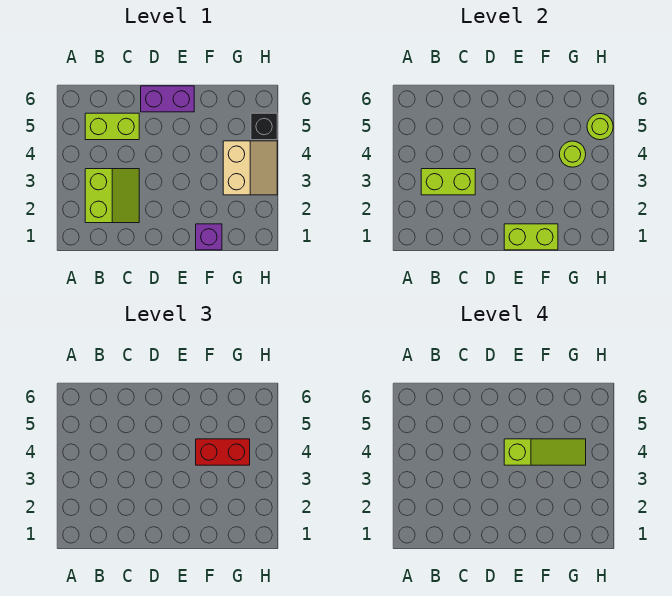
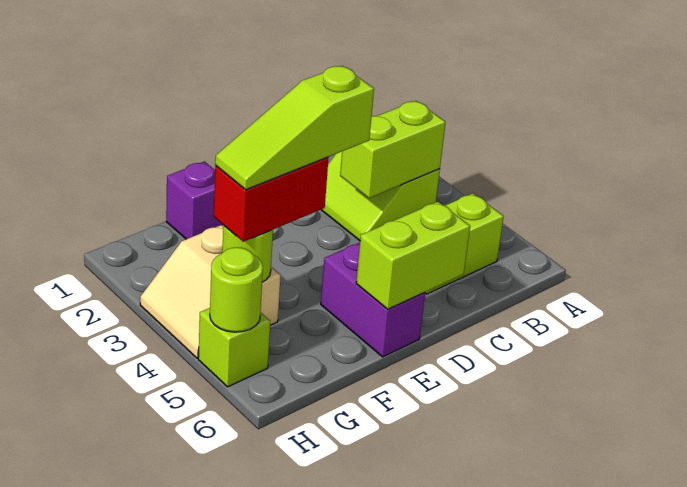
purple 1x2 brick [141,86,194,112] -> purple 1x2 brick turned to [321,243,425,357]
lime 1x2 brick [504,224,558,250] -> lime 1x2 brick moved to [356,202,470,309]
black 1x1 brick [251,113,277,140] -> lime 1x1 brick [198,308,270,387]

